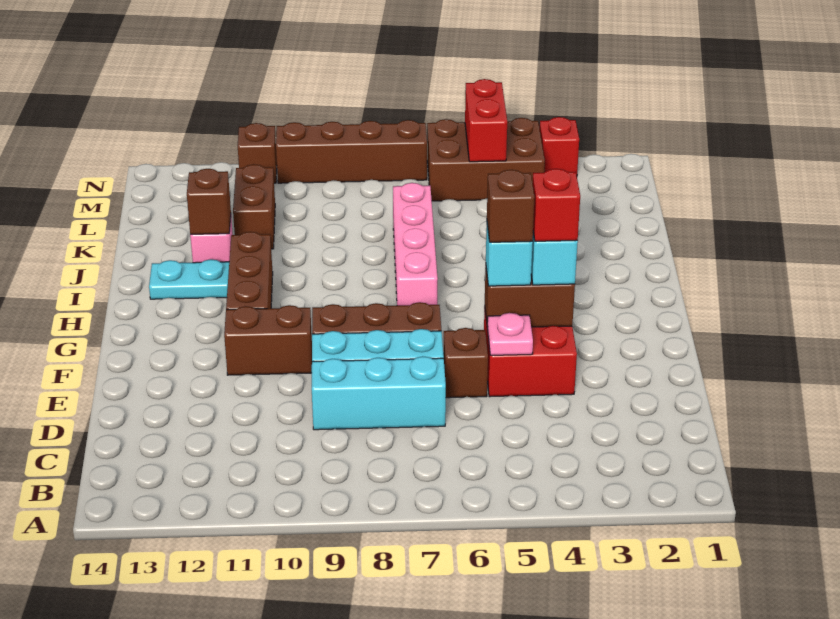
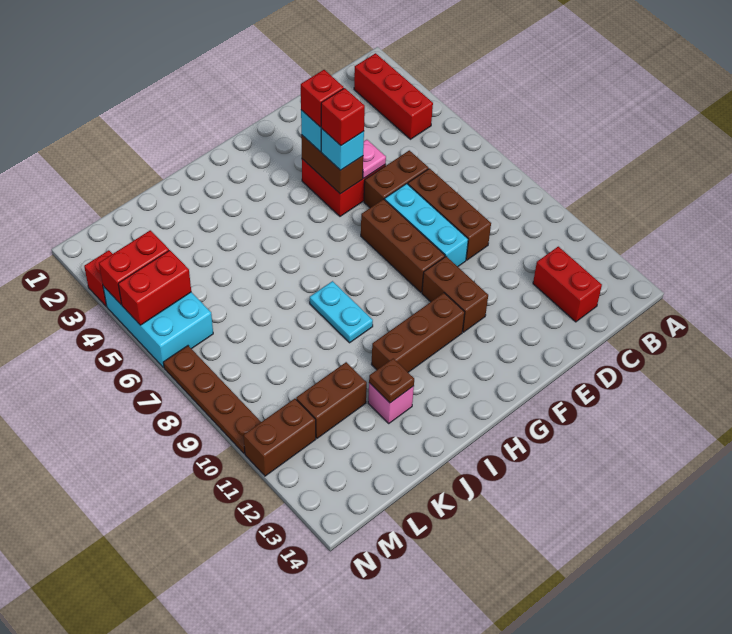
none -> red 1x3 brick [354,53,433,139]
none -> red 1x2 brick [533,247,602,322]
cyan 1x3 brick [312,356,446,430] -> brown 1x3 brick [408,168,491,260]
brown 1x1 brick [443,328,488,398] -> brown 1x2 brick [364,150,429,208]
brown 1x1 brick [487,170,535,242] -> red 1x1 brick [321,88,365,146]
pink 1x4 brick [393,183,438,305] -> none
cyan 1x2 plate [149,259,229,299] -> cyan 1x2 plate moved to [310,281,373,343]
brown 1x1 brick [187,169,231,234] -> brown 1x1 plate [369,358,414,403]
brown 2x3 brick [427,118,545,201] -> cyan 2x3 brick [103,286,213,367]
none -> red 1x2 brick [99,230,169,305]
brown 1x4 brick [276,120,427,183] -> brown 1x4 plate [163,346,261,454]
brown 1x1 brick [238,123,277,183] -> brown 1x2 brick [244,399,316,476]

